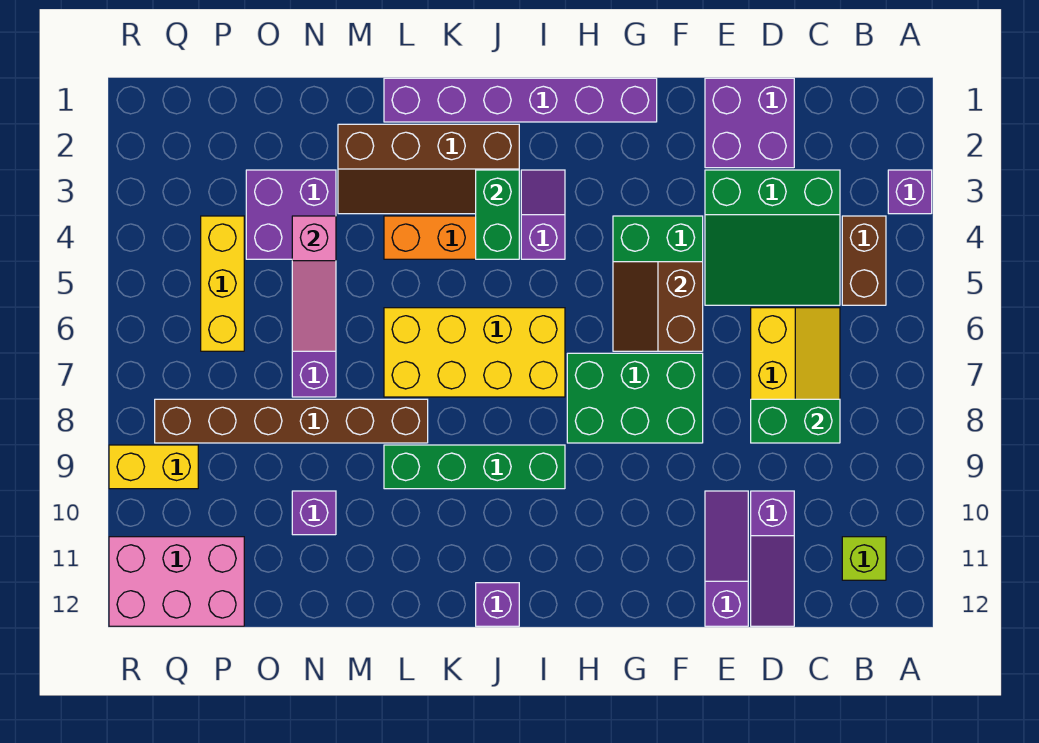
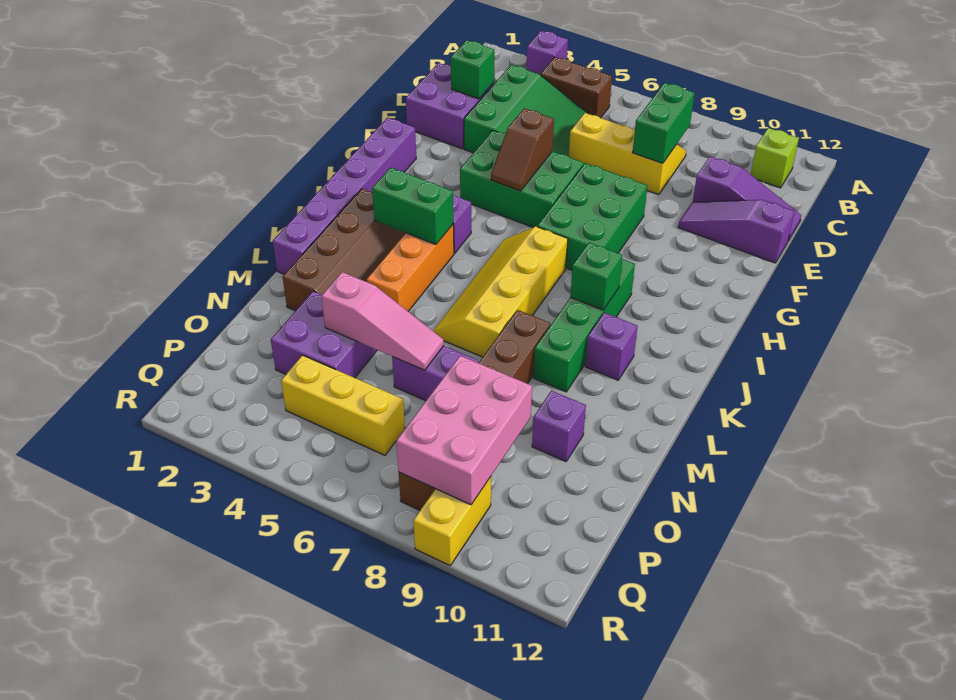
none -> green 1x1 brick [451,40,494,99]
brown 2x2 slope [613,262,703,351] -> brown 1x2 slope [491,108,554,191]
yellow 2x4 brick [384,308,565,397] -> yellow 2x4 slope [433,227,568,357]
none -> green 1x1 brick [570,242,622,310]
purple 1x1 brick [476,583,519,626] -> purple 1x1 brick moved to [585,313,638,380]
pink 2x3 brick [109,537,244,626] -> pink 2x3 brick moved to [396,356,532,505]

